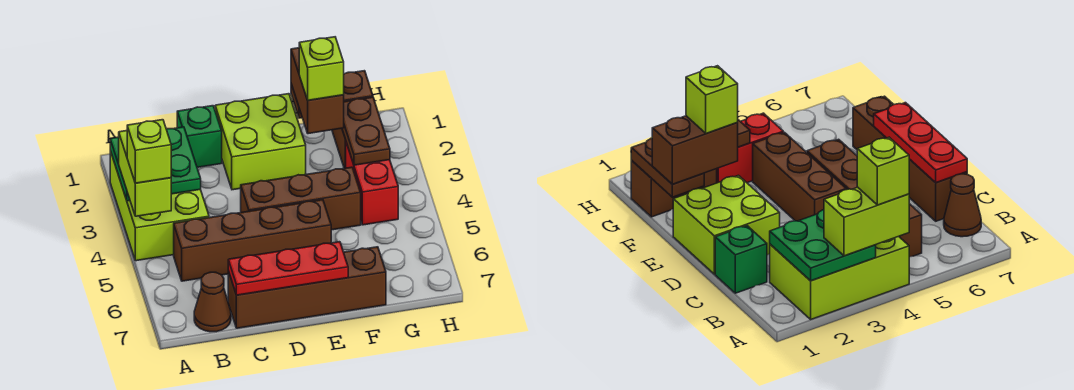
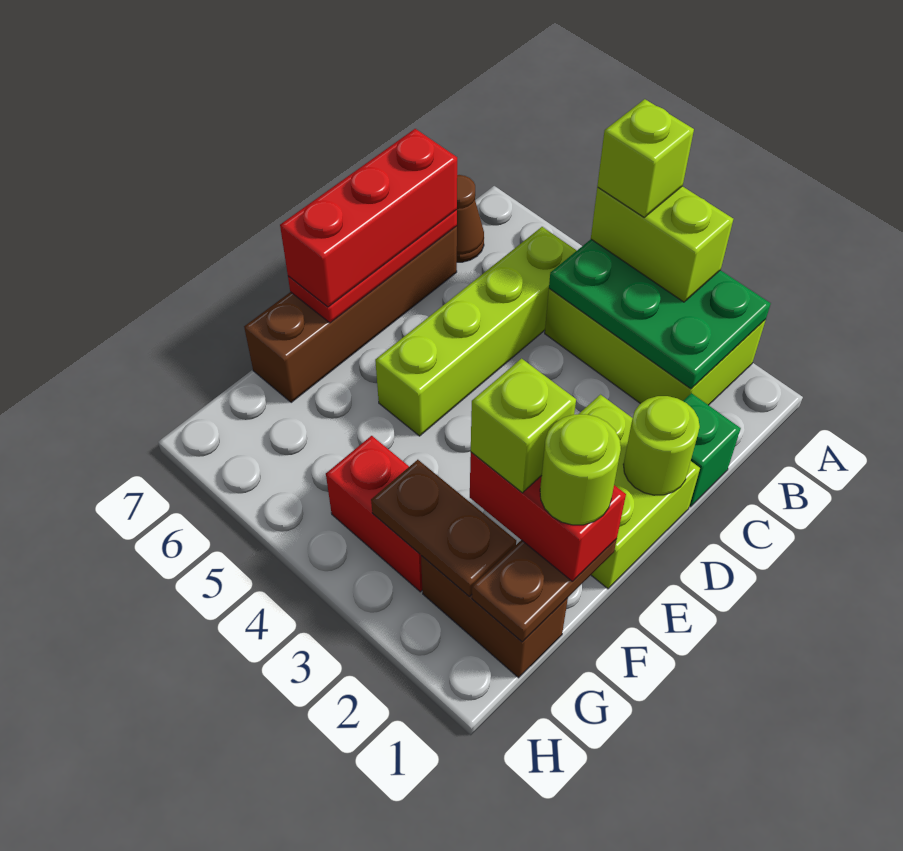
green 2x2 plate [110,127,201,201] -> green 2x3 plate [549,239,771,389]
brown 1x4 brick [174,200,331,281] -> lime 1x4 brick [375,227,577,436]
none -> red 1x3 brick [280,129,457,307]
none -> lime 1x1 round brick [623,396,700,495]
brown 1x3 brick [241,167,361,230] -> none
brown 1x2 brick [291,48,344,134] -> red 1x2 brick [470,452,626,582]
none -> lime 1x1 round brick [540,414,621,525]

